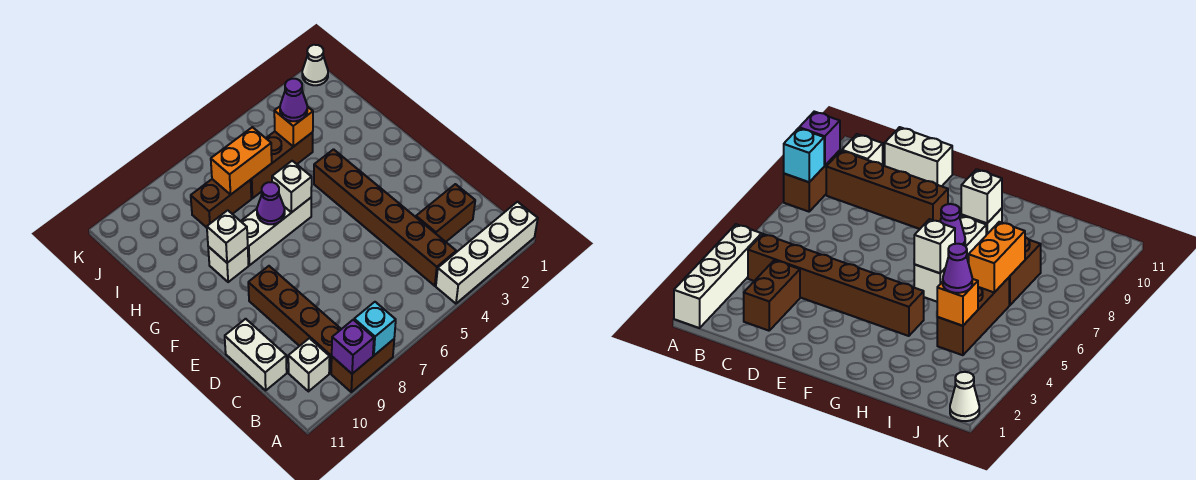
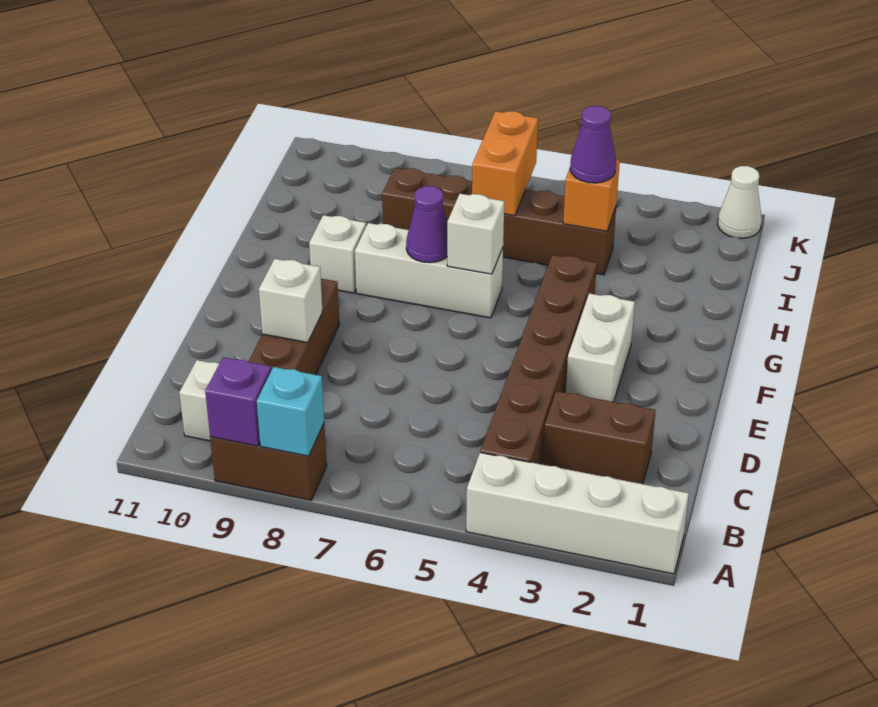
white 1x2 brick [225,319,287,390] -> white 1x2 brick moved to [566,293,635,402]
white 1x1 brick [207,210,248,263] -> white 1x1 brick moved to [259,259,323,343]
orange 1x2 brick [211,127,272,195] -> orange 1x2 brick turned to [472,111,538,216]

